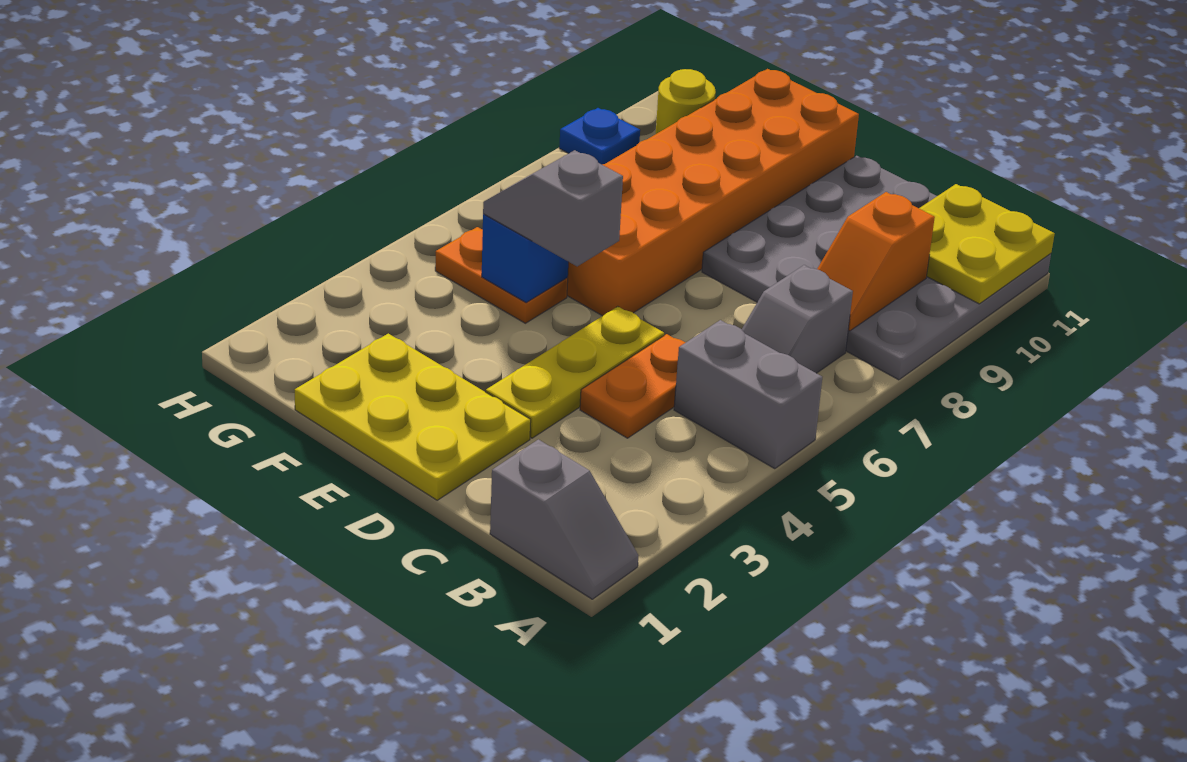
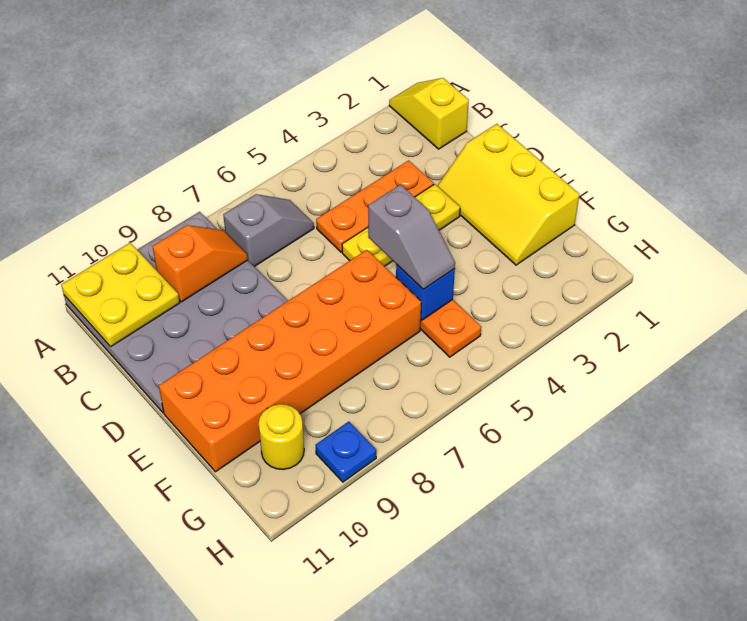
grey 1x2 slope [490,439,638,599] -> yellow 1x2 slope [389,78,469,149]
grey 1x2 brick [674,320,822,469] -> none
orange 1x2 plate [580,334,685,438] -> orange 1x3 plate [316,160,434,252]
yellow 2x3 plate [295,334,531,500] -> yellow 2x3 slope [437,124,579,265]

